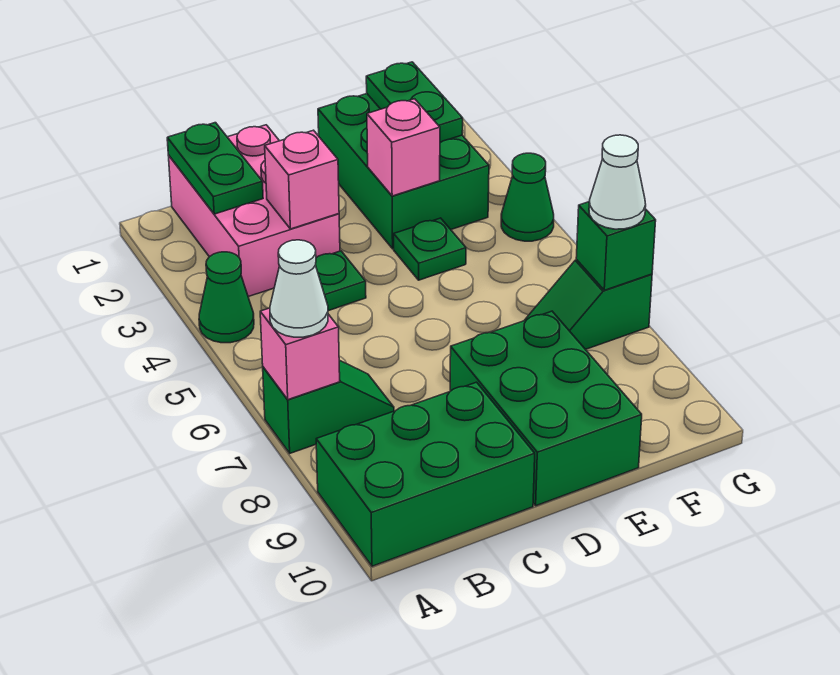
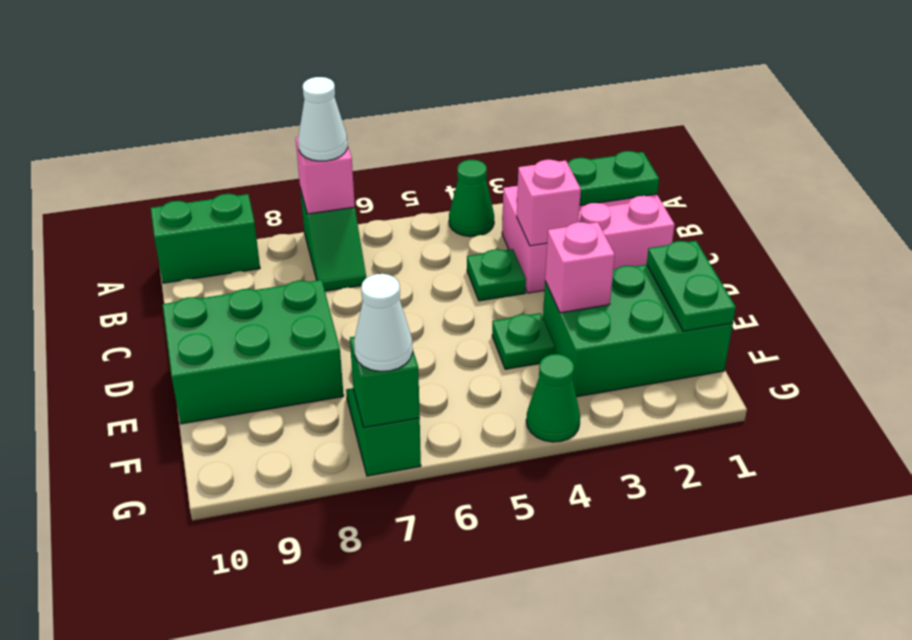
green 2x3 brick [316,382,535,566] -> green 1x2 brick [151,194,260,283]
green 1x2 plate [366,62,463,142] -> green 1x2 plate turned to [647,241,736,331]

